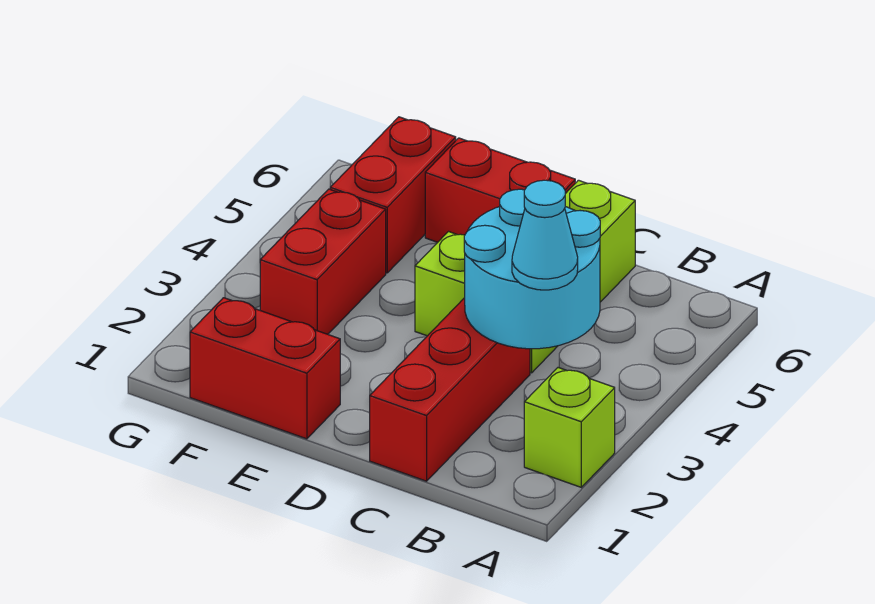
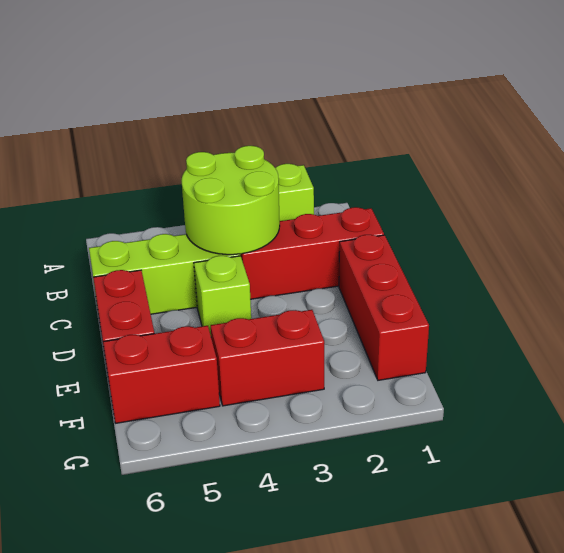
cyan 2x2 round brick [464,189,600,349] -> lime 2x2 round brick [181,146,280,255]
cyan 1x1 cone [512,180,578,290] -> none
red 1x2 brick [190,298,340,439] -> red 1x3 brick [339,235,429,380]

